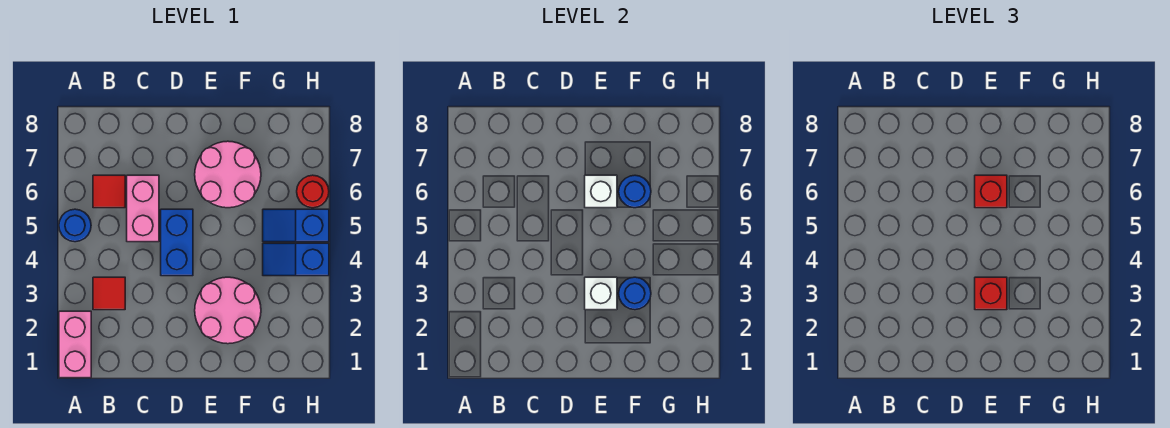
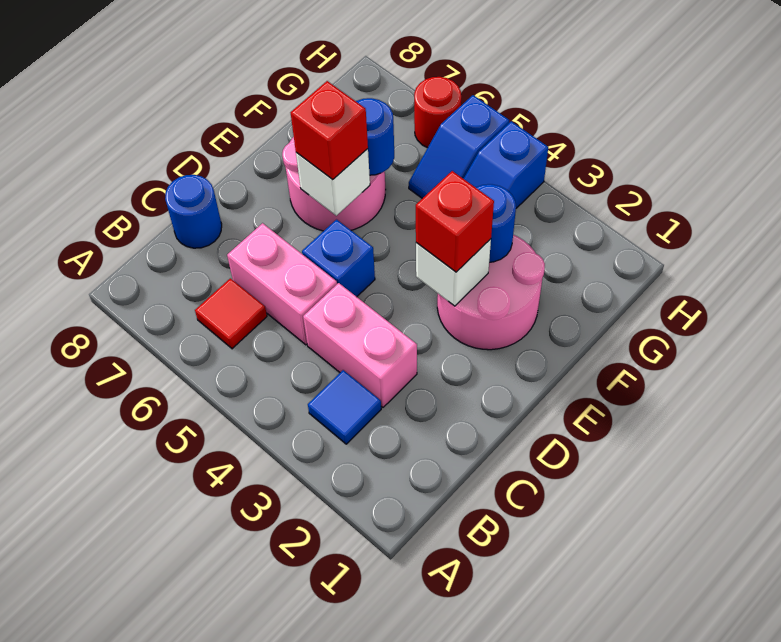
pink 1x2 brick [59,311,91,378] -> pink 1x2 brick moved to [303,283,417,407]
blue 1x1 round brick [59,209,91,242] -> blue 1x1 round brick moved to [165,175,222,248]
red 1x1 tile [93,277,125,310] -> blue 1x1 tile [308,370,381,444]
blue 1x2 brick [161,209,193,276] -> blue 1x1 brick [302,220,375,297]

